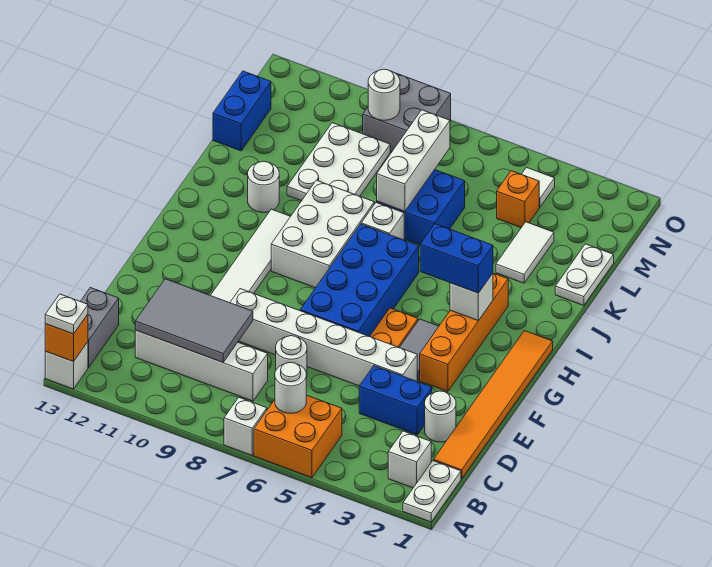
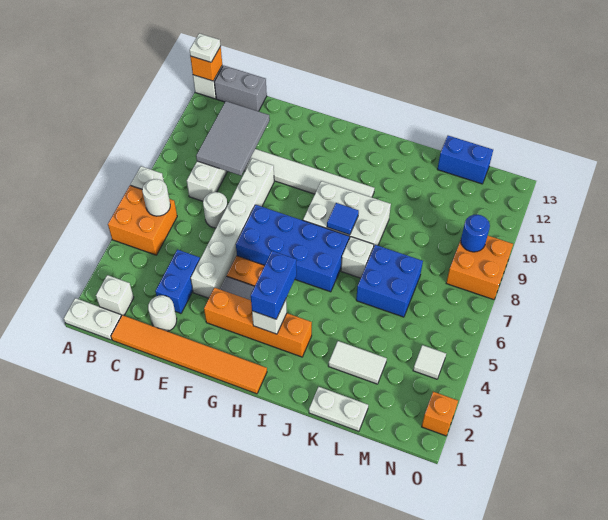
none -> blue 1x1 tile [327,203,359,235]
white 1x1 round brick [248,161,279,212] -> none
white 1x3 brick [377,110,450,211] -> none
white 2x3 plate [287,123,390,201] -> none
orange 1x1 brick [497,171,539,228] -> orange 1x1 brick moved to [422,392,458,436]
grey 2x2 brick [363,73,451,152] -> orange 2x2 brick [446,236,513,300]
white 1x1 round brick [368,69,400,120] -> blue 1x1 round brick [461,215,490,252]

